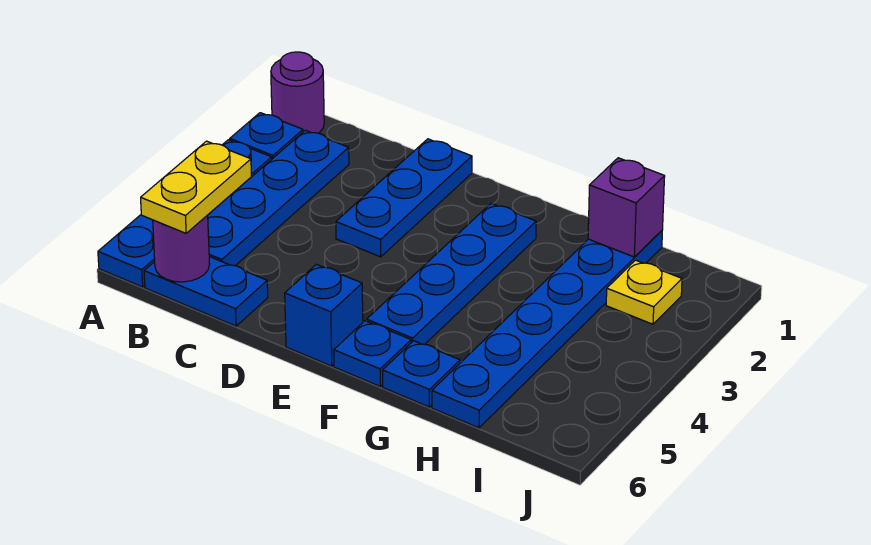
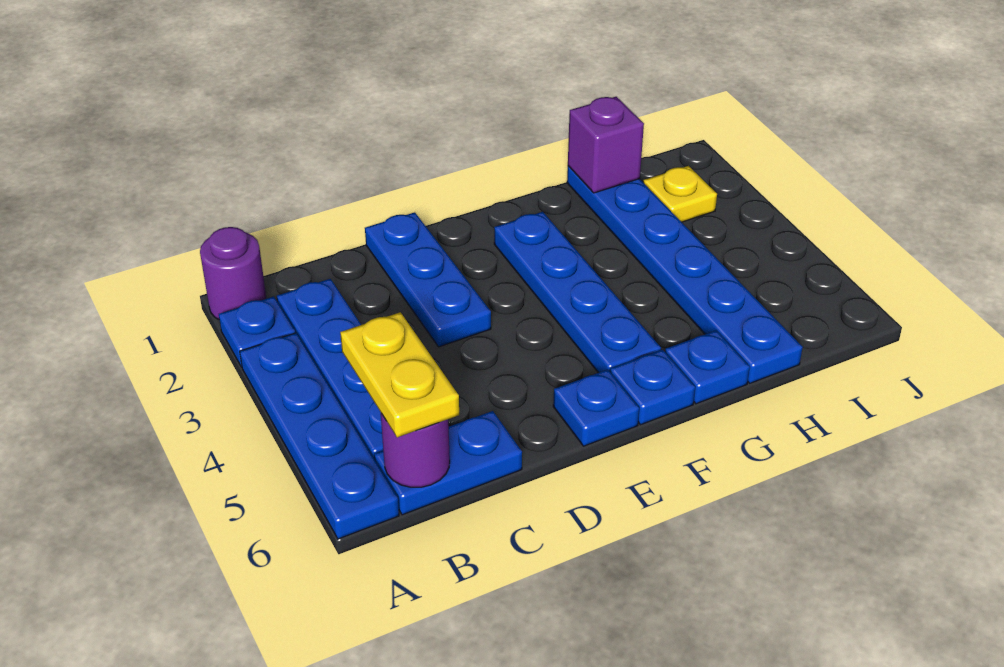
blue 1x1 brick [285,264,363,366] -> blue 1x1 plate [553,370,639,446]

